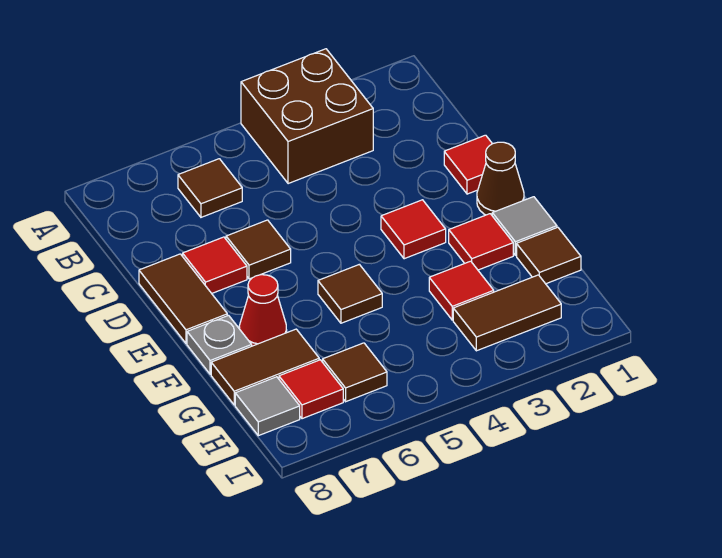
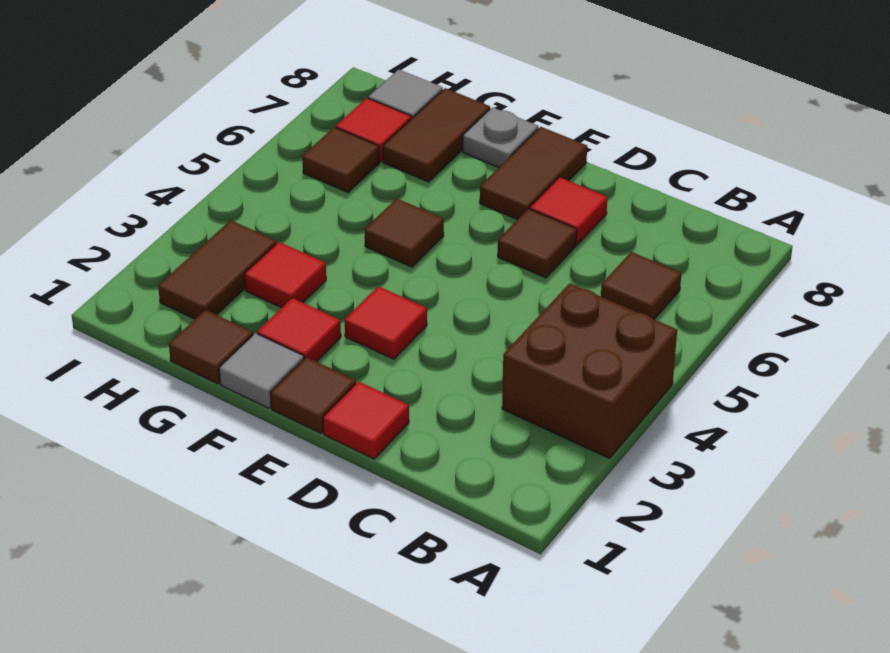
brown 1x2 tile [139,254,227,343] -> brown 1x2 tile turned to [480,127,587,220]
brown 1x1 cone [477,142,524,215] -> brown 1x1 tile [270,357,356,433]
red 1x1 cone [239,275,287,346] -> none

